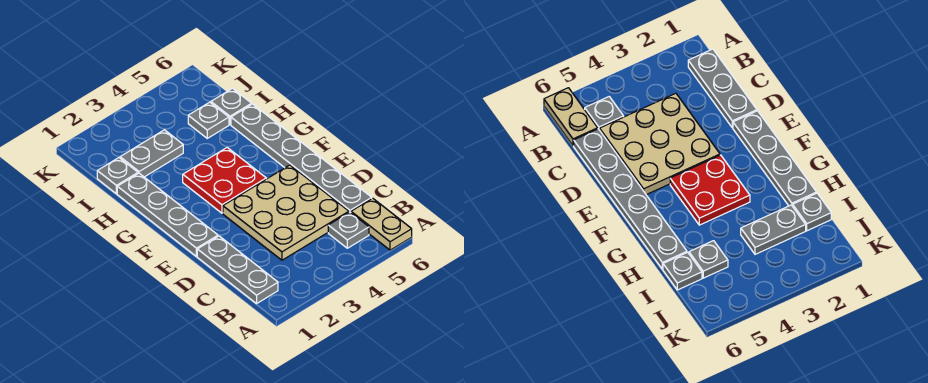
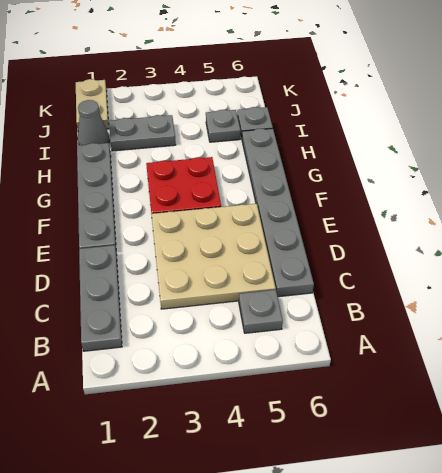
tan 1x2 plate [351,198,412,250] -> tan 1x2 plate moved to [76,79,109,129]
grey 1x1 plate [97,158,138,194] -> grey 1x1 cone [78,100,110,145]

